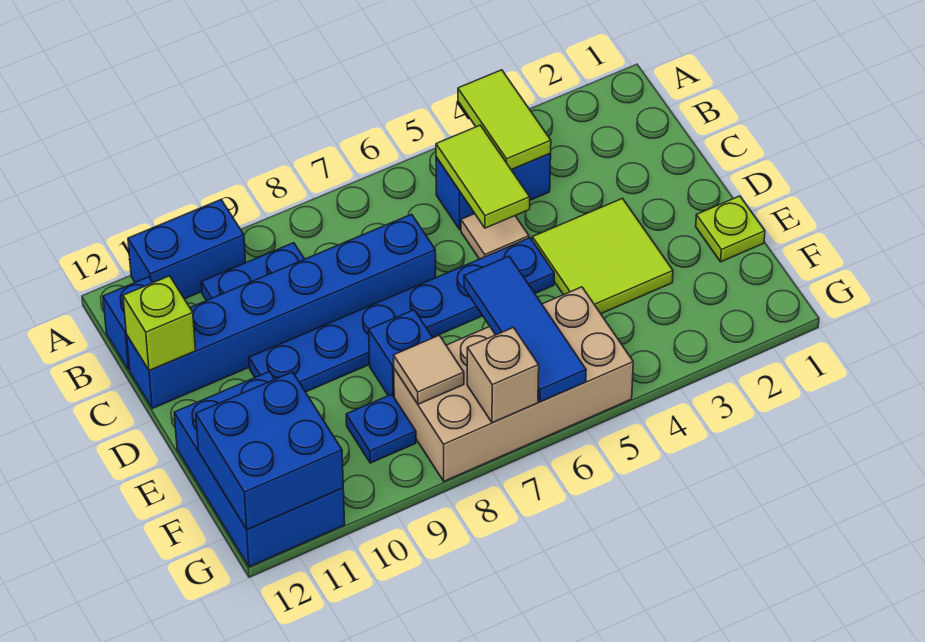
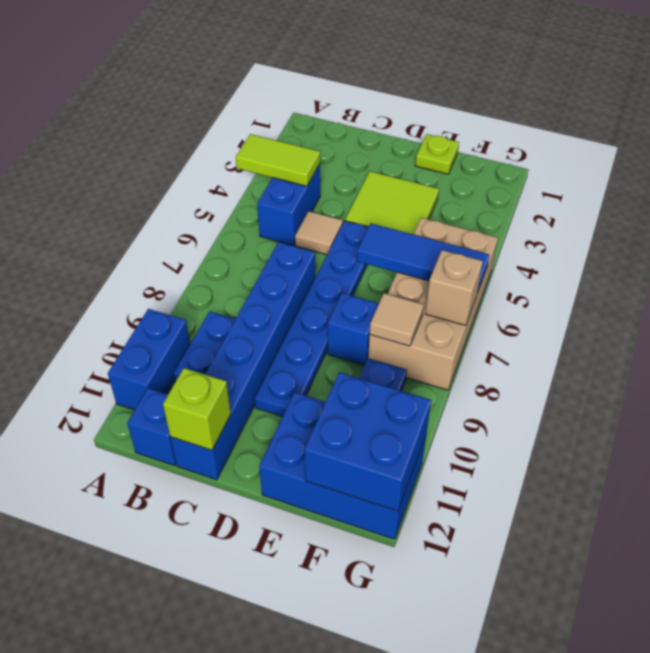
lime 1x2 tile [436,125,530,228] -> none

